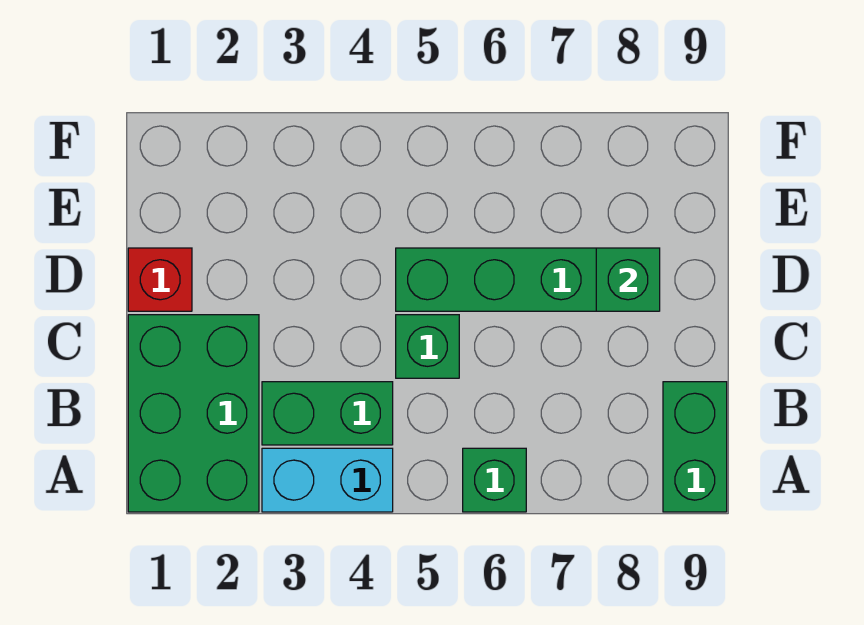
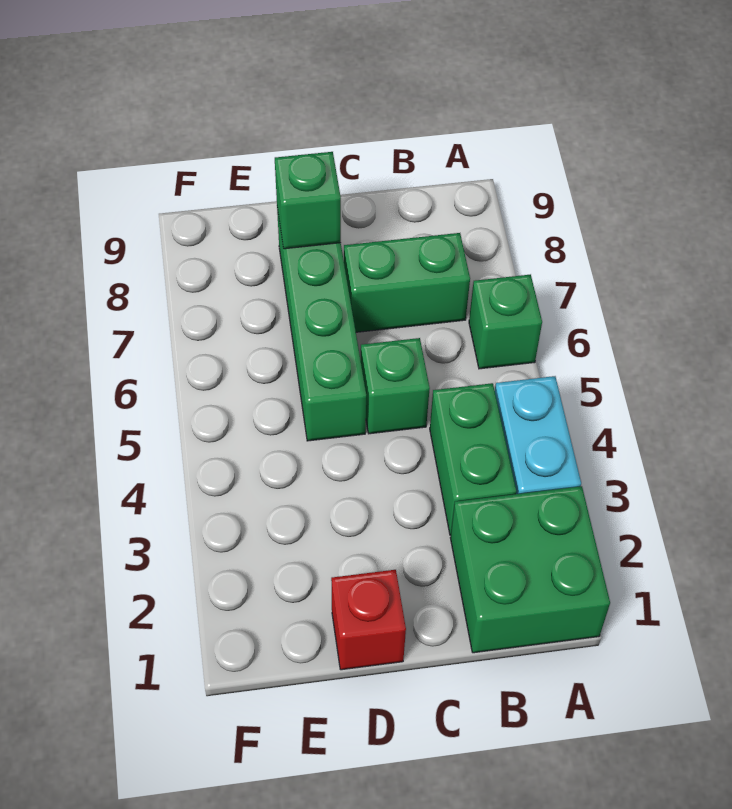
green 2x3 brick [128,315,259,512] -> green 2x2 brick [450,486,610,653]
green 1x2 brick [663,382,727,512] -> green 1x2 brick moved to [344,233,470,332]

